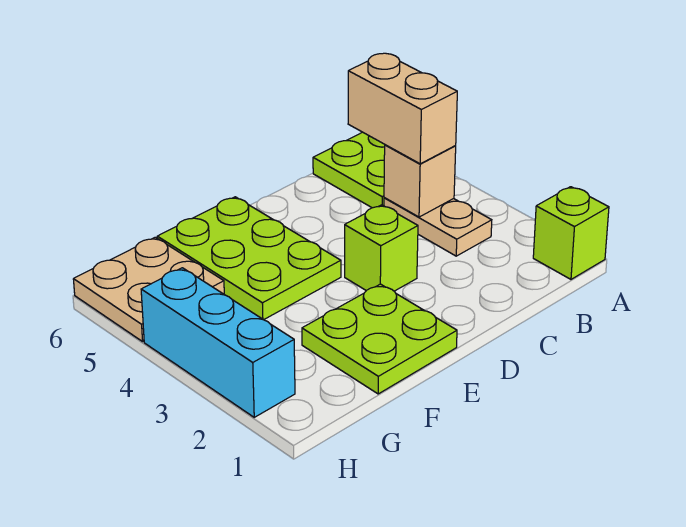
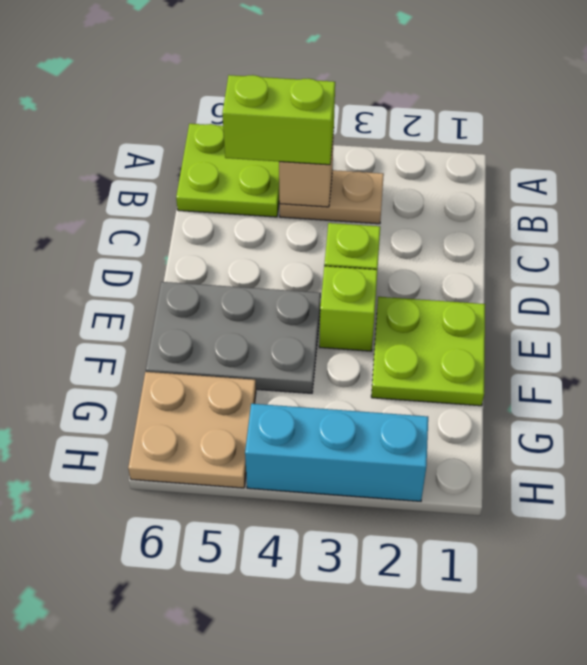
lime 1x1 brick [533,187,609,279] -> lime 1x1 brick moved to [319,266,377,351]
tan 1x2 brick [348,53,457,164] -> lime 1x2 brick [222,75,335,165]
lime 2x3 plate [157,197,341,320] -> grey 2x3 plate [146,282,321,393]

